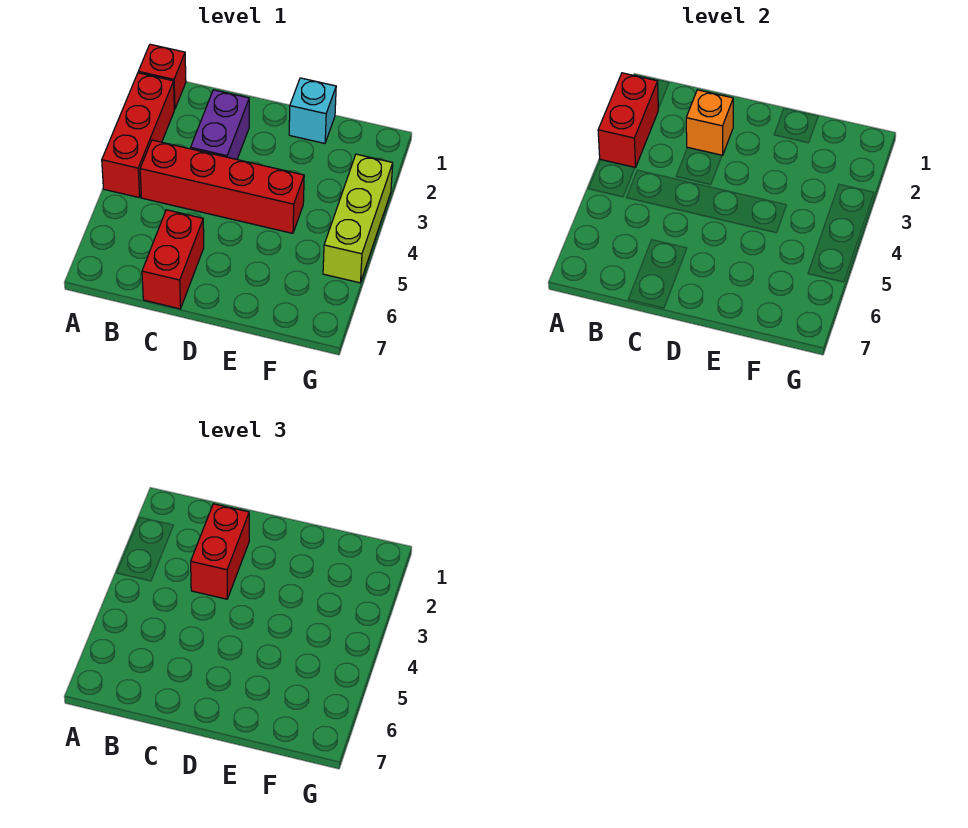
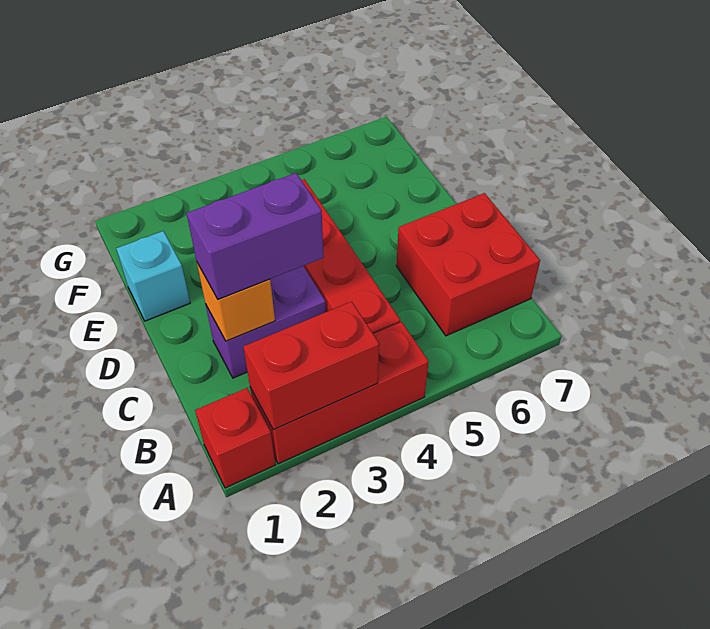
red 1x2 brick [191,504,249,599] -> purple 1x2 brick [187,173,324,299]
red 1x2 brick [142,210,204,309] -> red 2x2 brick [396,193,540,336]
lime 1x3 brick [323,154,393,283] -> none

